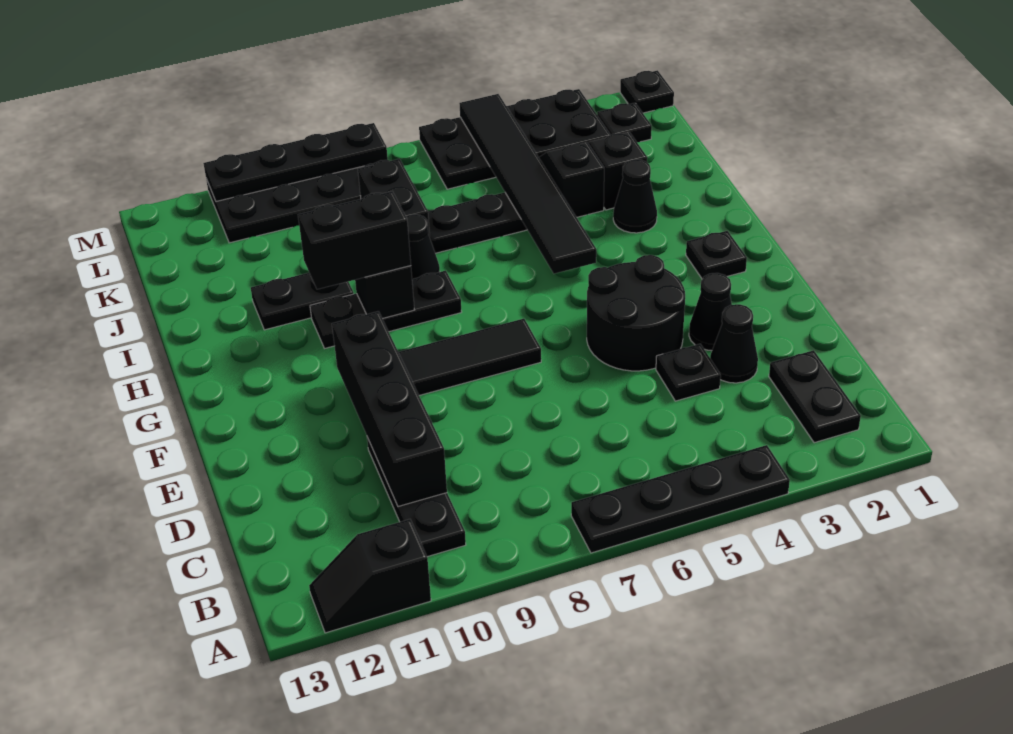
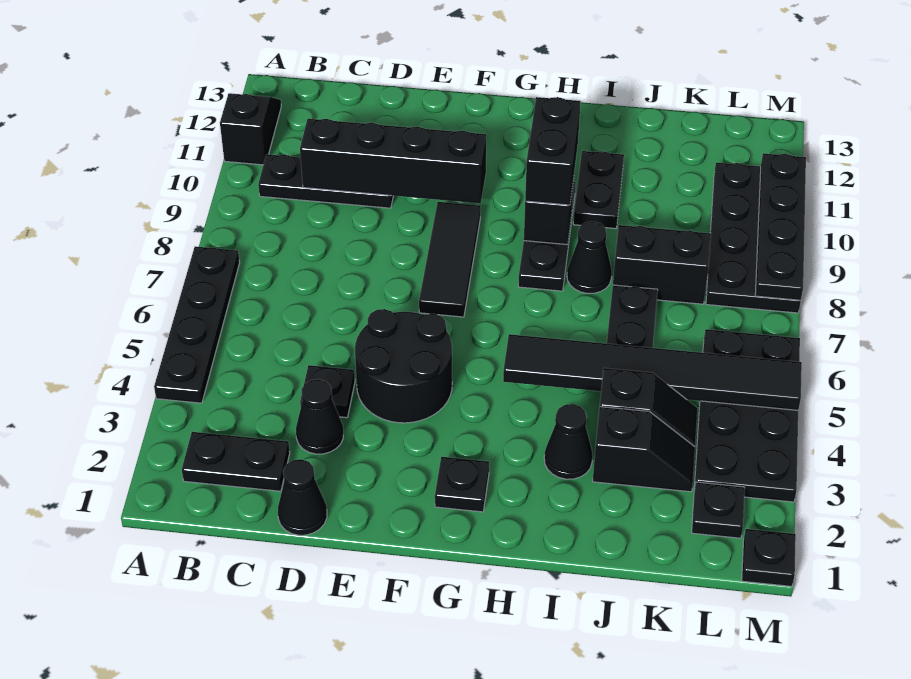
black 1x1 cone [689,273,732,351] -> black 1x1 cone moved to [278,459,327,535]

